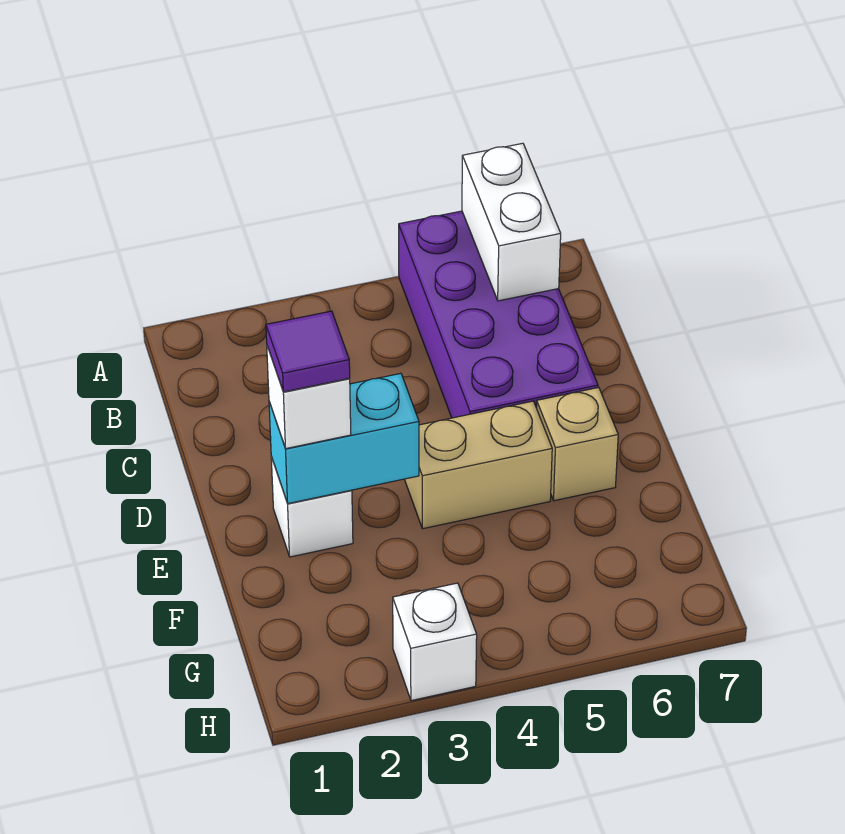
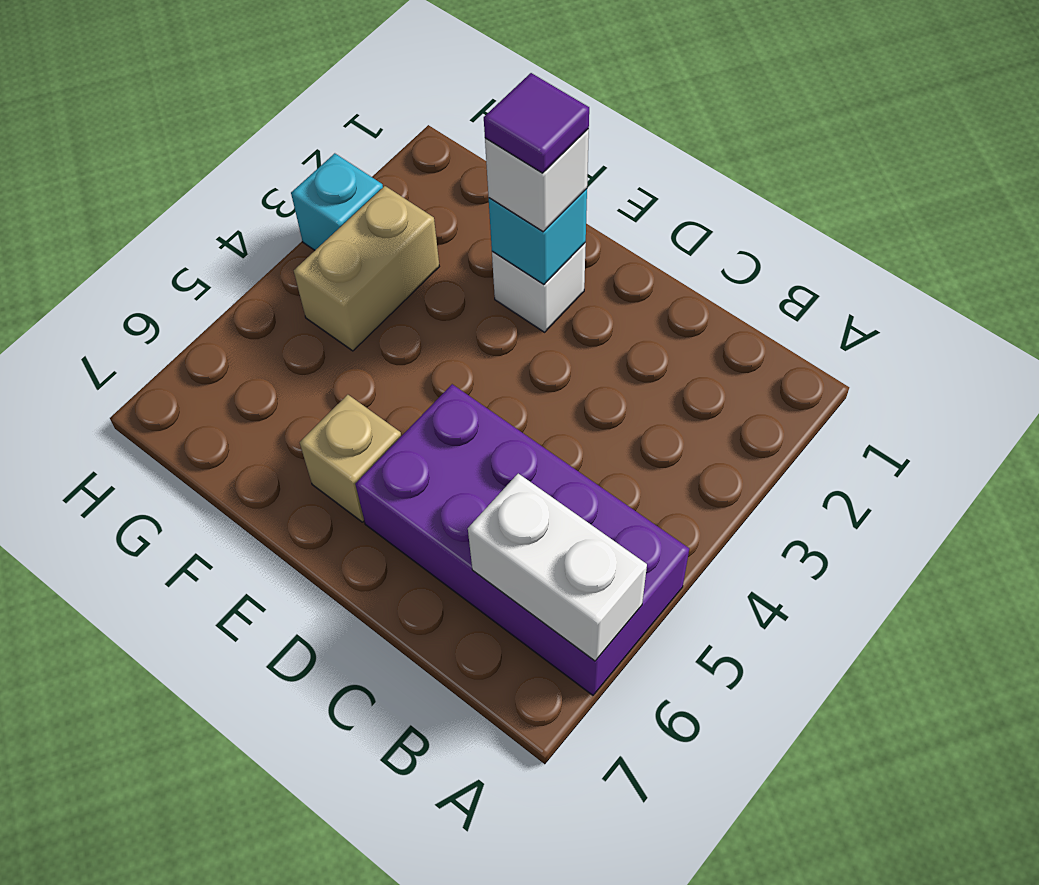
cyan 1x2 brick [269,373,419,504] -> cyan 1x1 brick [489,189,587,284]
tan 1x2 brick [405,401,552,529] -> tan 1x2 brick moved to [294,186,439,351]
white 1x1 brick [393,583,477,701] -> cyan 1x1 brick [291,153,383,250]

